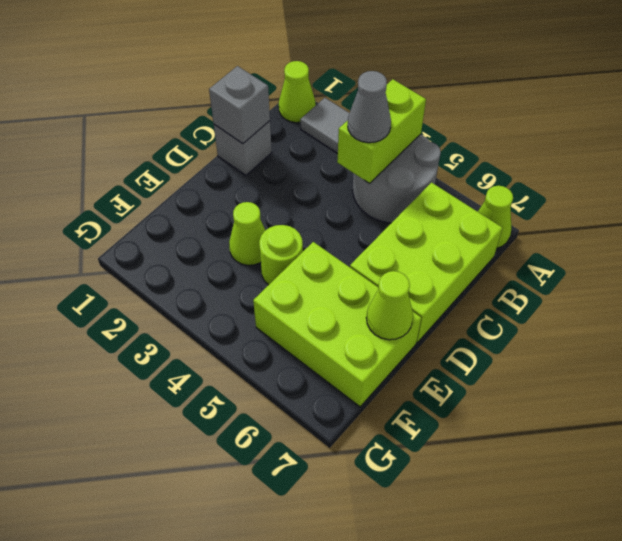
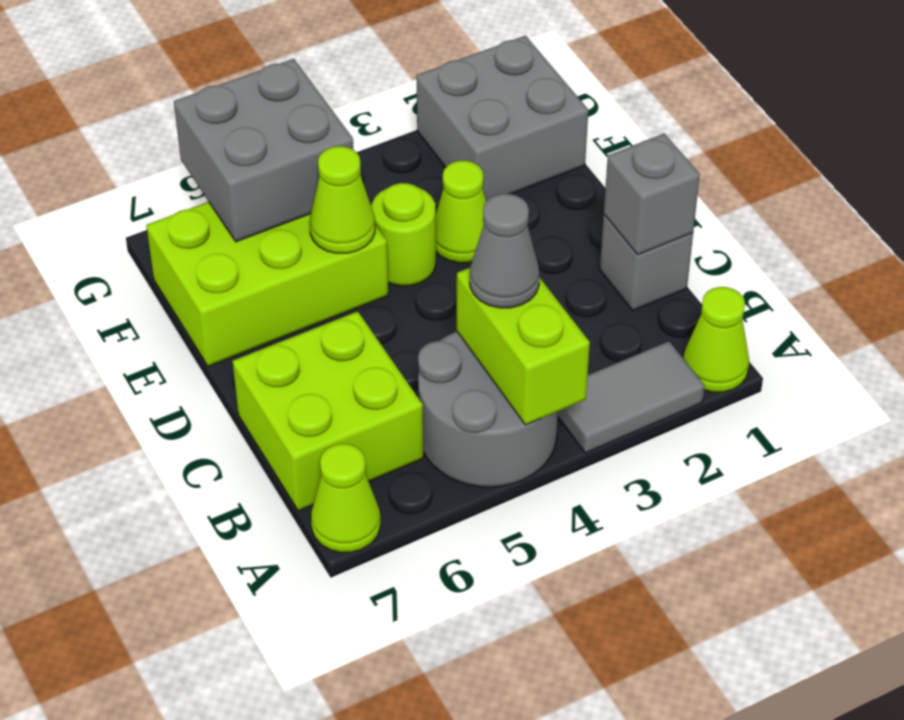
lime 2x3 brick [350,183,502,343] -> lime 2x2 brick [233,311,423,511]
lime 1x1 cone [366,271,413,340] -> lime 1x1 cone moved to [310,146,375,253]
none -> grey 2x2 brick [416,36,588,202]
none -> grey 2x2 brick [174,59,354,242]

